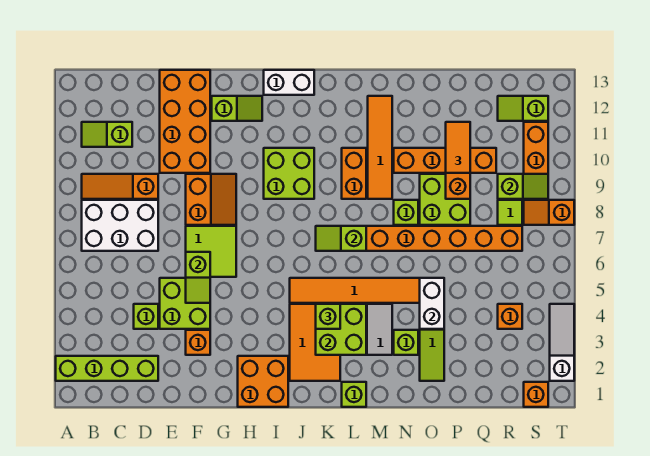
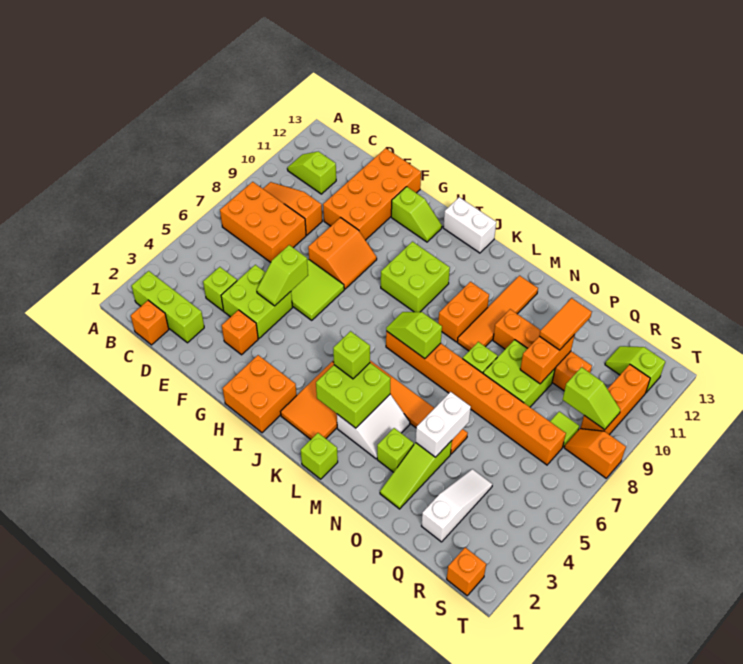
lime 1x4 brick [56,356,158,381] -> lime 1x3 brick [132,271,204,343]
white 2x3 brick [82,200,158,251] -> orange 2x3 brick [220,182,306,262]
orange 1x1 brick [498,304,522,329] -> orange 1x1 brick moved to [131,300,169,345]
white 1x3 slope [550,304,574,381] -> white 1x3 slope moved to [422,469,493,542]

